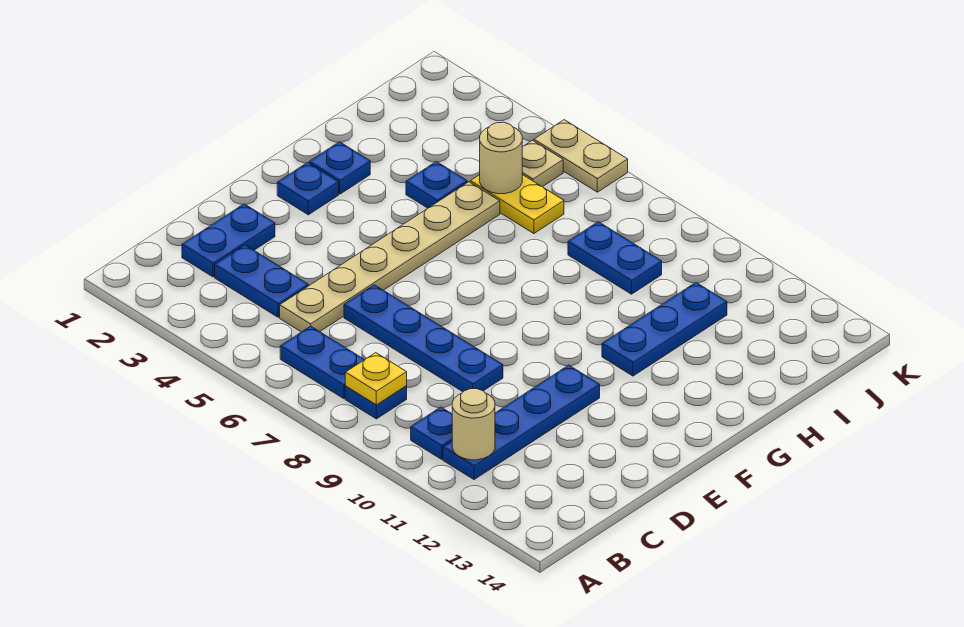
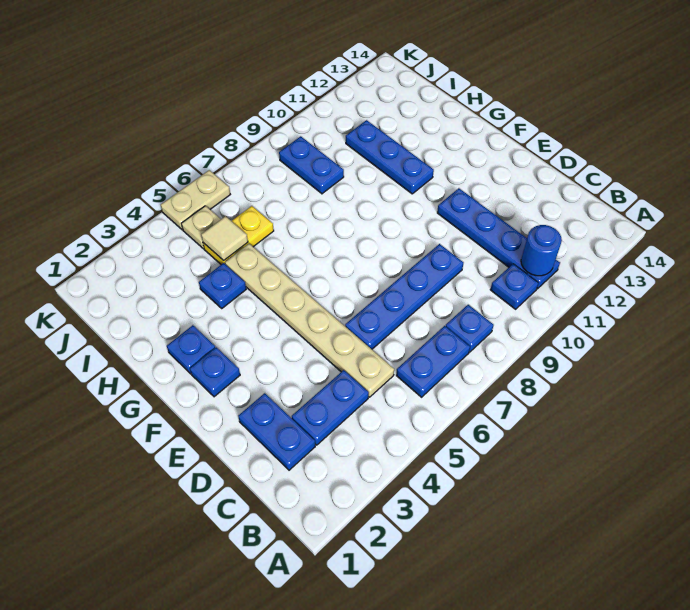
yellow 1x1 plate [345,353,407,405] -> none
tan 1x1 round brick [452,389,495,460] -> blue 1x1 round brick [521,225,562,276]
tan 1x1 round brick [480,122,522,194] -> tan 1x1 tile [201,216,248,261]
blue 1x2 plate [568,222,662,294] -> blue 1x2 plate turned to [279,136,344,194]

